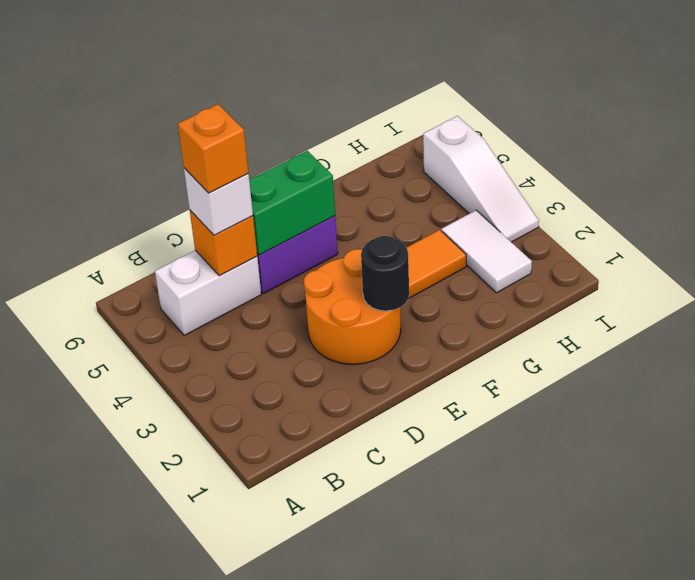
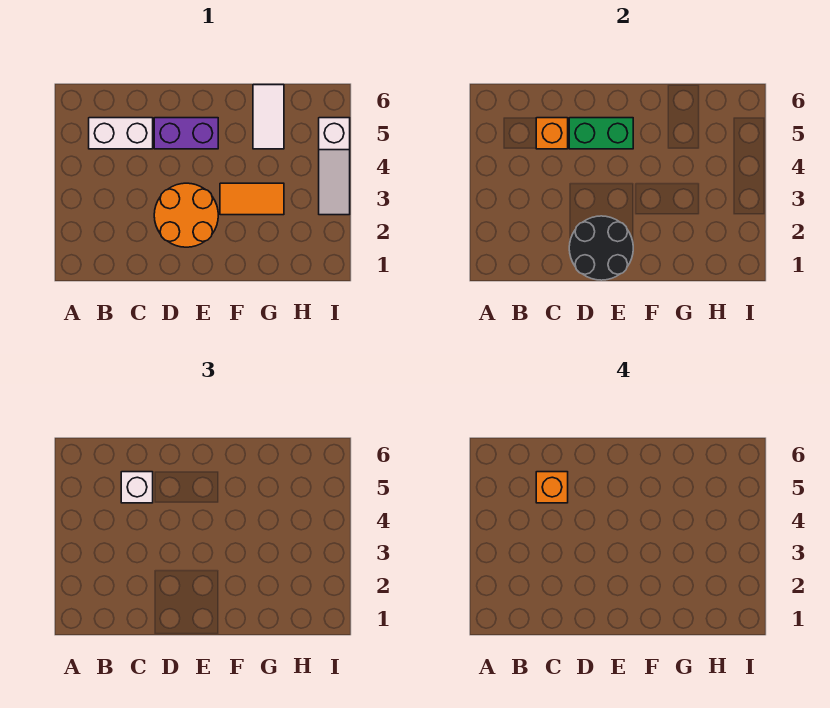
black 1x1 round brick [361,236,409,311] -> black 2x2 round brick [569,216,633,280]
white 1x2 tile [441,210,532,293] -> white 1x2 tile moved to [253,85,284,149]

